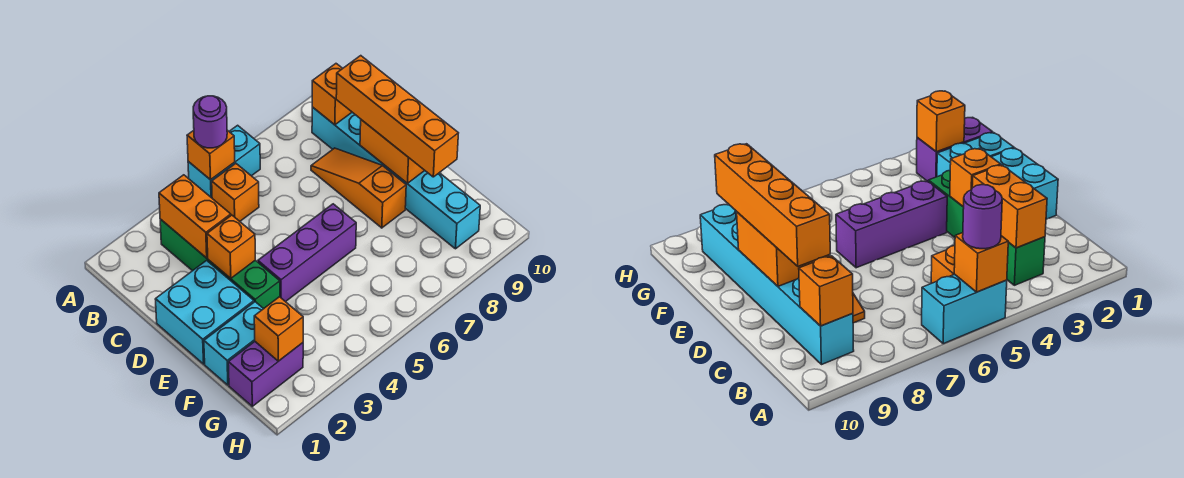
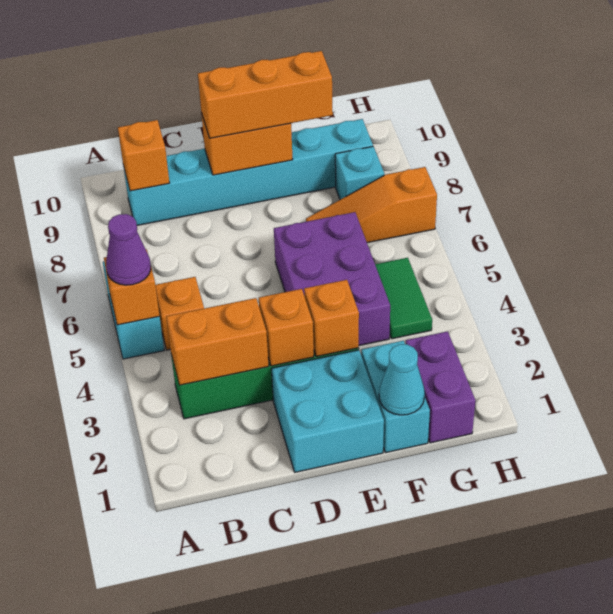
purple 1x1 round brick [193,96,227,148] -> purple 1x1 cone [106,214,151,285]
orange 1x3 slope [311,148,406,228] -> orange 1x3 slope moved to [306,167,437,243]
orange 1x4 brick [336,56,458,177] -> orange 1x3 brick [198,51,333,138]
purple 1x3 brick [258,204,356,302] -> purple 2x3 brick [274,212,390,345]
none -> cyan 1x1 cone [379,344,425,415]
orange 1x1 brick [254,297,303,361] -> orange 1x1 brick moved to [304,280,359,357]
none -> green 1x2 tile [375,258,432,339]
none -> cyan 1x1 brick [335,147,384,199]

